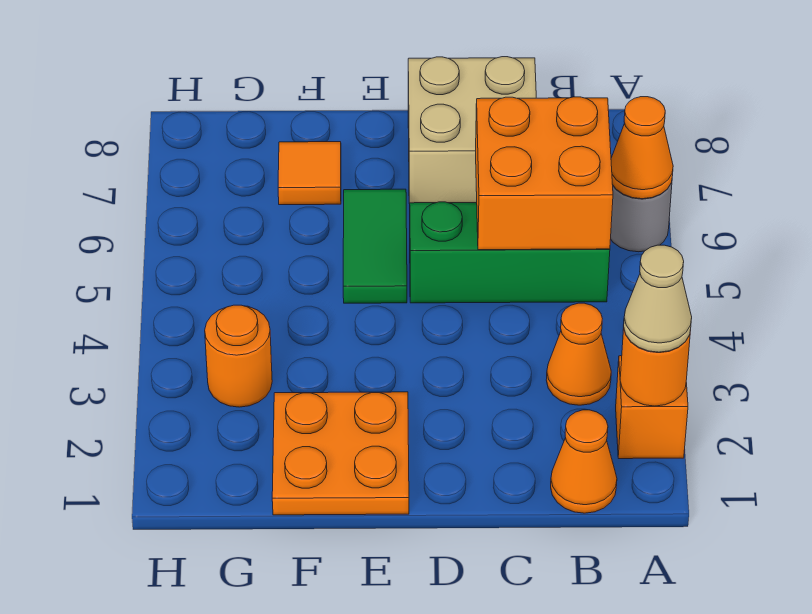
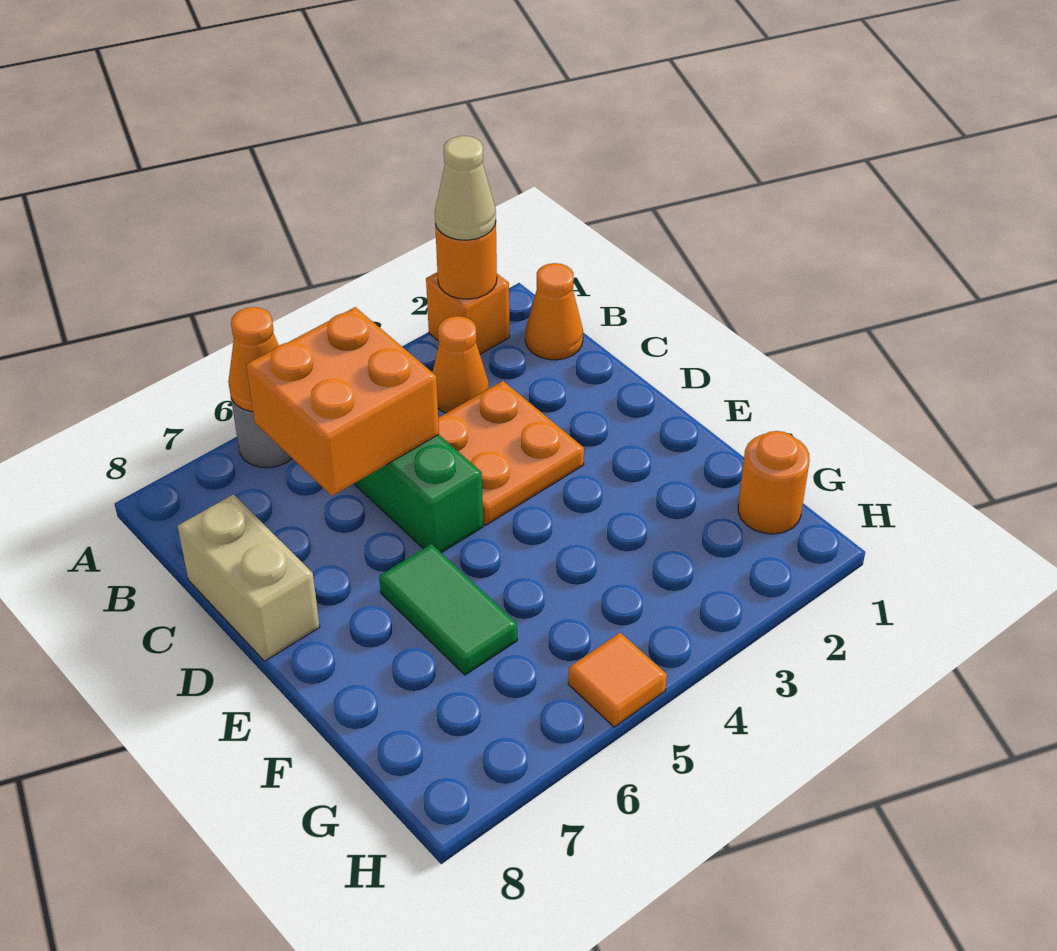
tan 2x2 brick [408,57,536,204] -> tan 1x2 brick [177,494,320,661]
orange 2x2 plate [272,392,409,515] -> orange 2x2 plate moved to [438,381,584,525]
green 1x2 tile [343,189,407,303] -> green 1x2 tile turned to [379,544,517,675]
orange 1x1 tile [278,142,341,205] -> orange 1x1 tile moved to [568,633,667,727]
orange 1x1 round brick [205,305,272,407] -> orange 1x1 round brick moved to [738,431,810,534]

